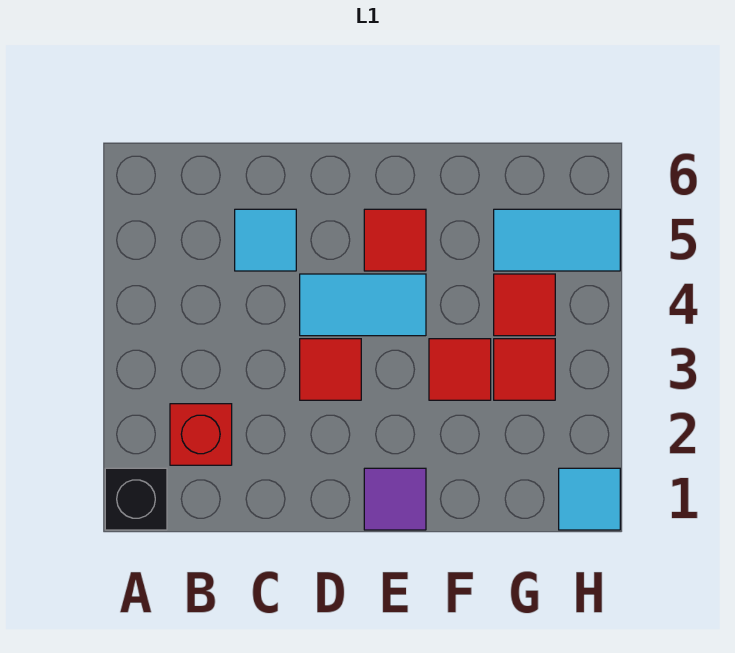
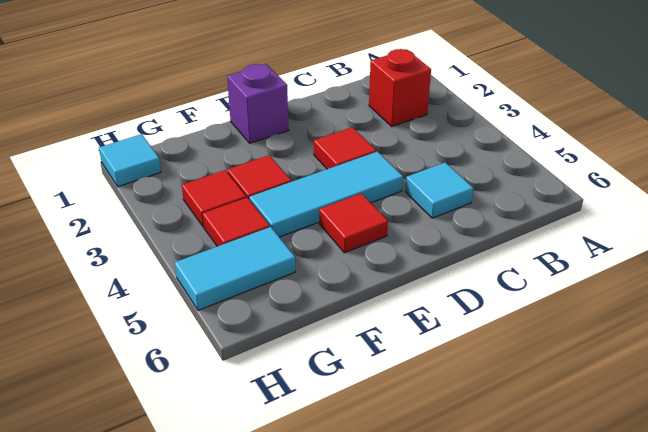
black 1x1 brick [105,468,167,530] -> none
cyan 1x2 tile [300,274,426,336] -> cyan 1x3 tile [249,152,403,237]
purple 1x1 tile [364,468,426,530] -> purple 1x1 brick [227,64,289,143]

